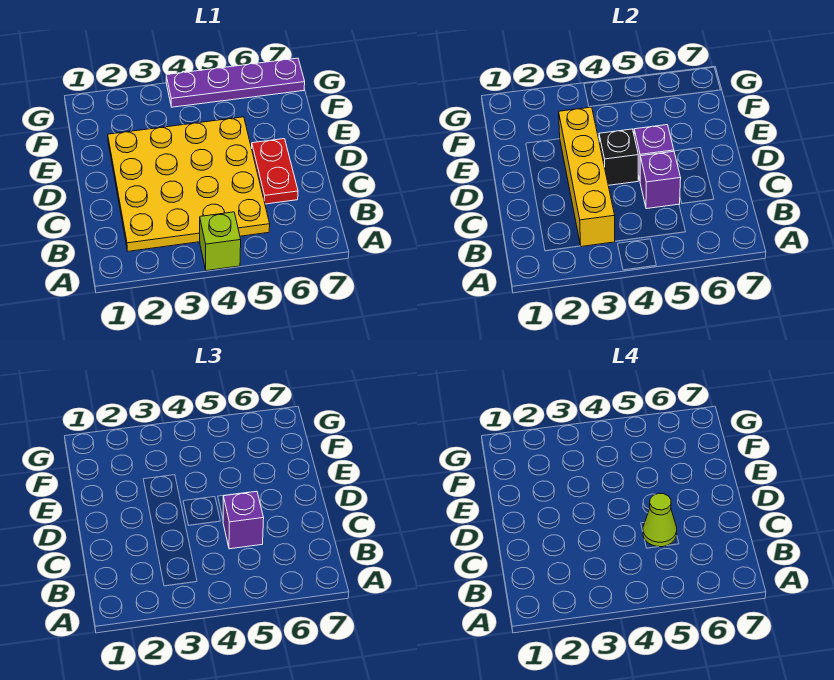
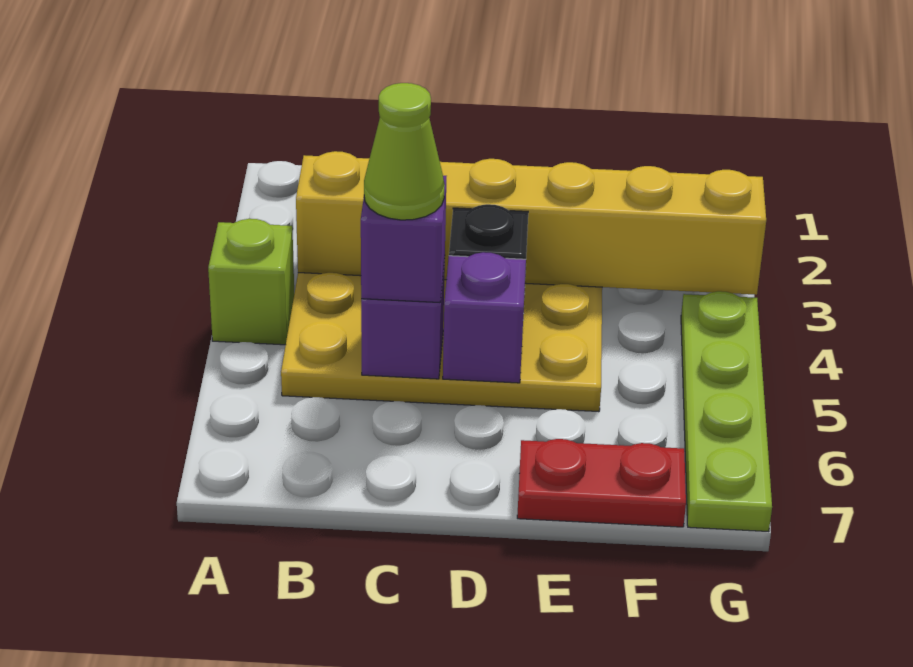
yellow 1x4 brick [559,107,615,247] -> yellow 1x6 brick [296,151,766,295]
red 1x2 plate [252,139,298,204] -> red 1x2 plate moved to [517,439,686,527]
purple 1x4 plate [166,58,305,107] -> lime 1x4 plate [681,291,772,532]

